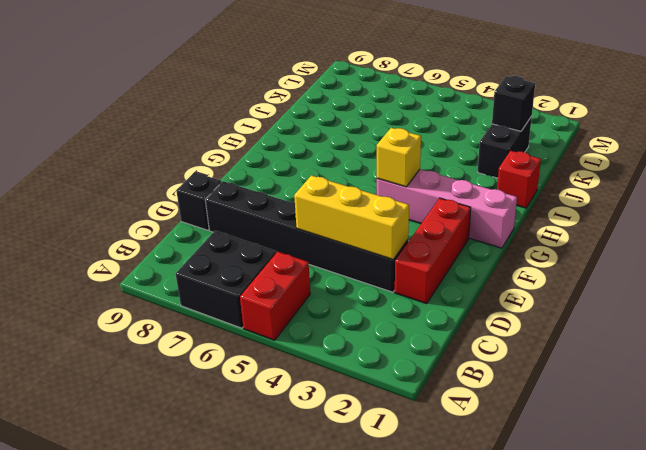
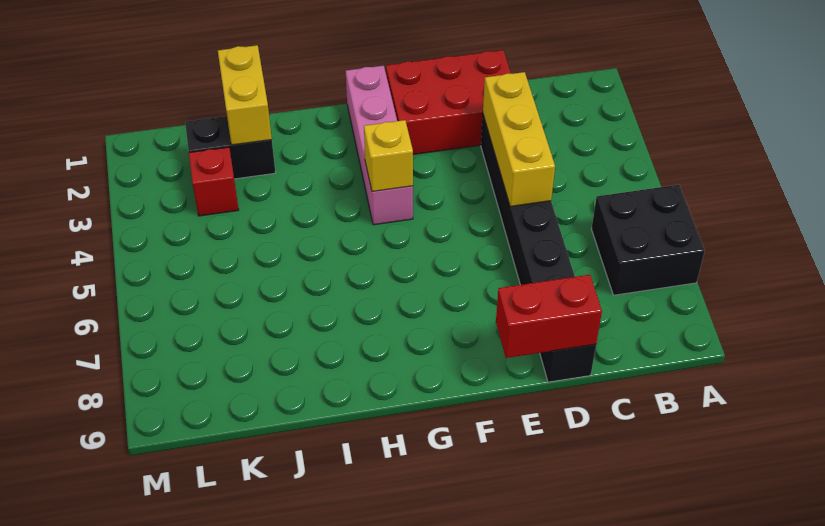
red 1x2 brick [240,252,310,340] -> red 1x2 brick moved to [496,275,602,358]
red 1x3 brick [395,198,471,304] -> red 2x3 brick [386,50,511,154]
red 1x1 brick [497,151,541,208] -> red 1x1 brick moved to [189,147,239,216]
none -> yellow 1x2 brick [218,45,272,145]
black 1x1 brick [492,76,535,131] -> none

